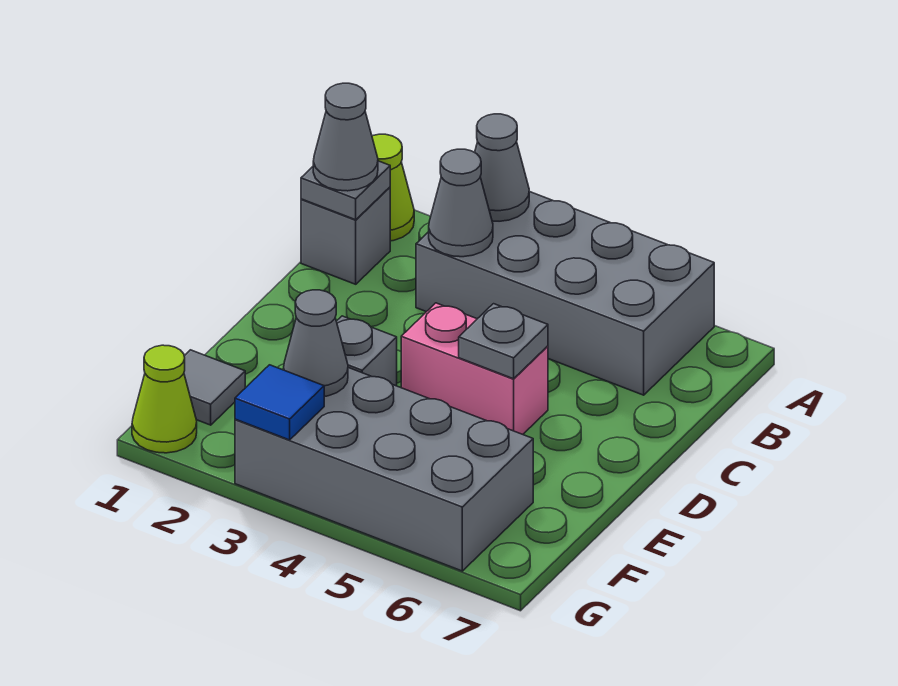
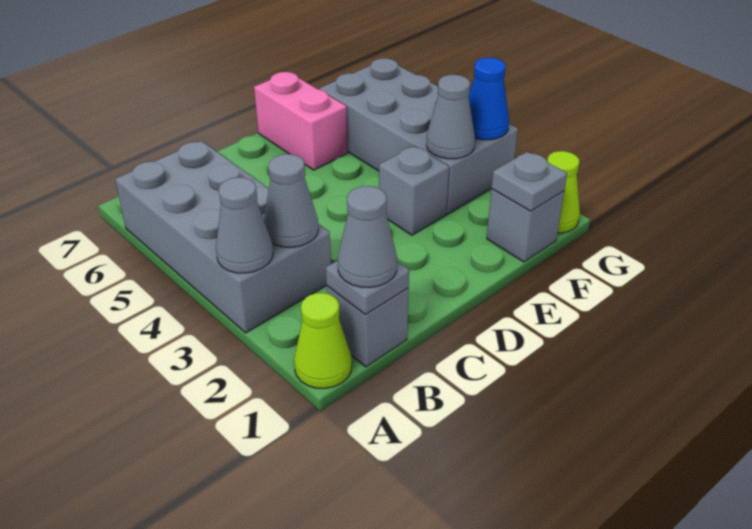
pink 1x2 brick [401,303,548,434] -> pink 1x2 brick moved to [254,72,348,170]
grey 1x1 plate [459,304,548,379] -> grey 1x1 plate moved to [492,152,567,211]
grey 1x1 tile [184,350,245,425] -> grey 1x1 brick [487,189,564,262]
blue 1x1 tile [235,365,324,440] -> blue 1x1 cone [468,58,509,140]

